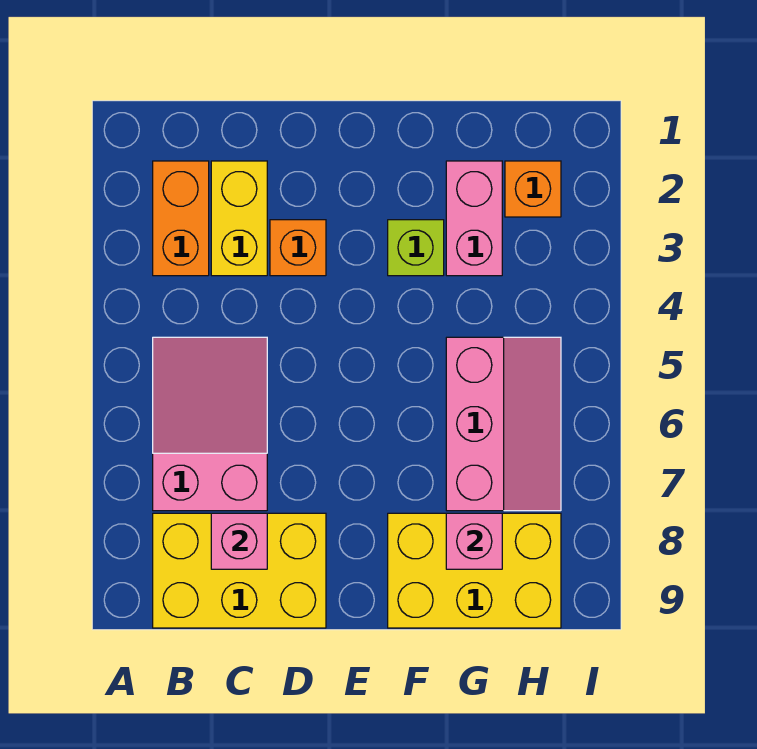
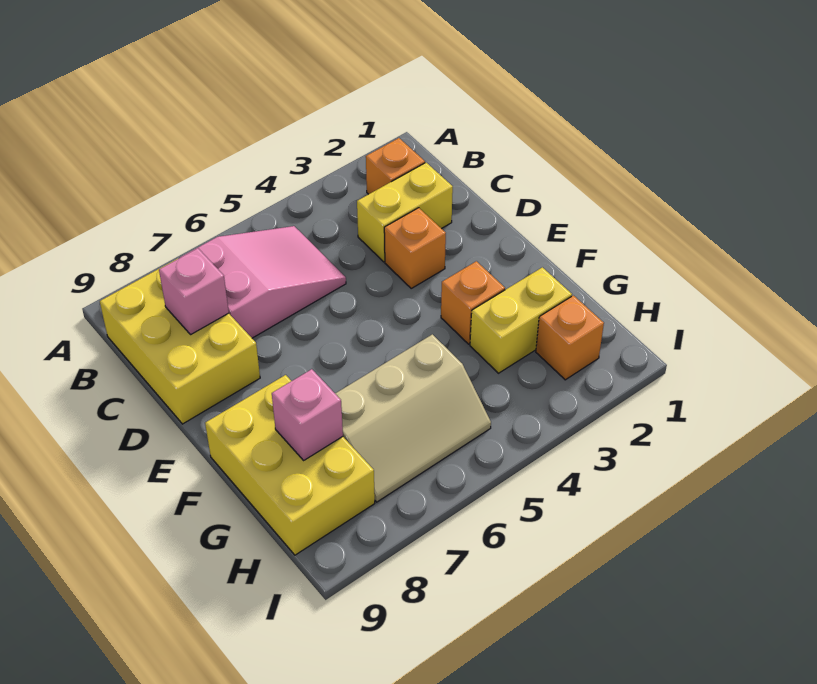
orange 1x2 brick [153,161,209,276] -> orange 1x1 brick [366,138,425,194]
lime 1x1 brick [388,220,444,276] -> orange 1x1 brick [441,261,505,344]
pink 1x2 brick [446,161,502,276] -> yellow 1x2 brick [470,267,572,373]
pink 2x3 slope [446,337,561,511] -> tan 2x3 slope [335,334,491,502]

